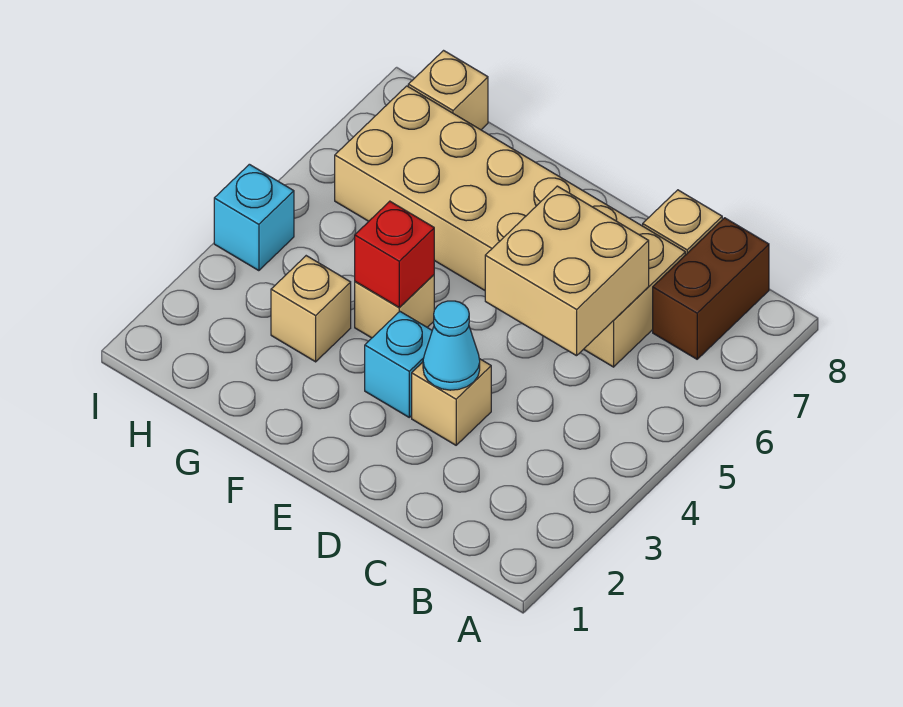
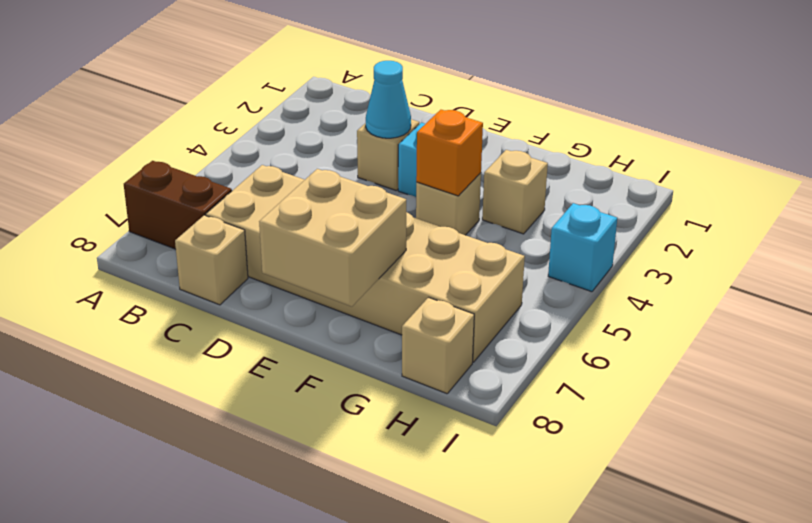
brown 1x2 brick [653,218,769,359] -> brown 1x2 brick turned to [124,161,232,249]
tan 2x2 brick [485,186,649,356] -> tan 2x2 brick moved to [259,169,406,307]
red 1x1 brick [355,201,434,308] -> orange 1x1 brick [416,110,483,196]

